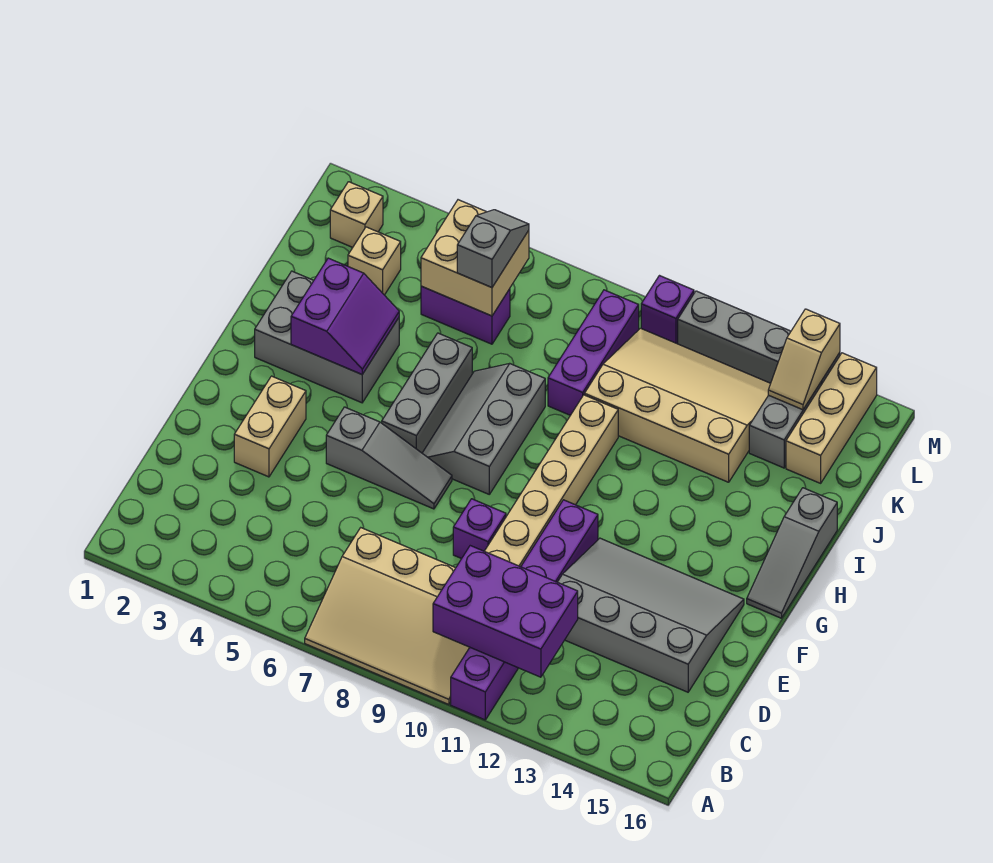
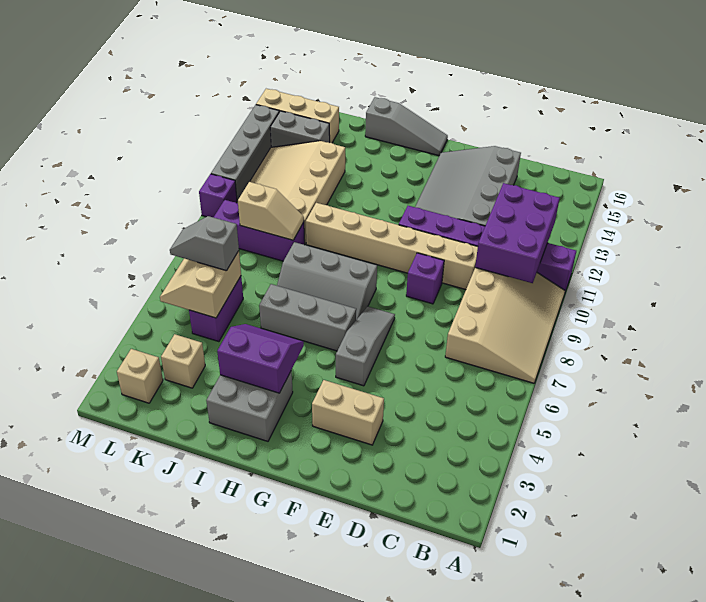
grey 2x3 brick [255,271,399,403] -> grey 2x2 brick [206,370,293,441]
tan 2x2 brick [421,200,529,316] -> tan 2x2 slope [160,251,241,318]
tan 1x2 slope [768,309,840,410] -> tan 1x2 slope moved to [238,182,304,240]

